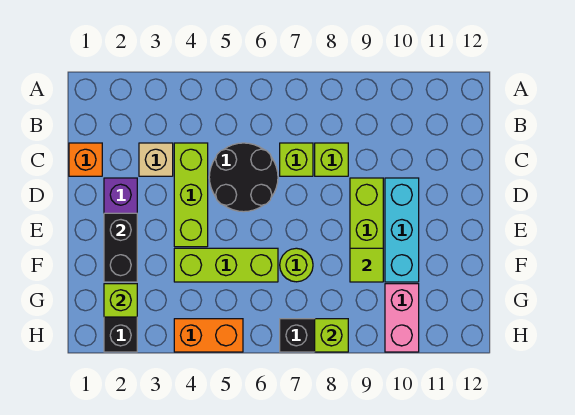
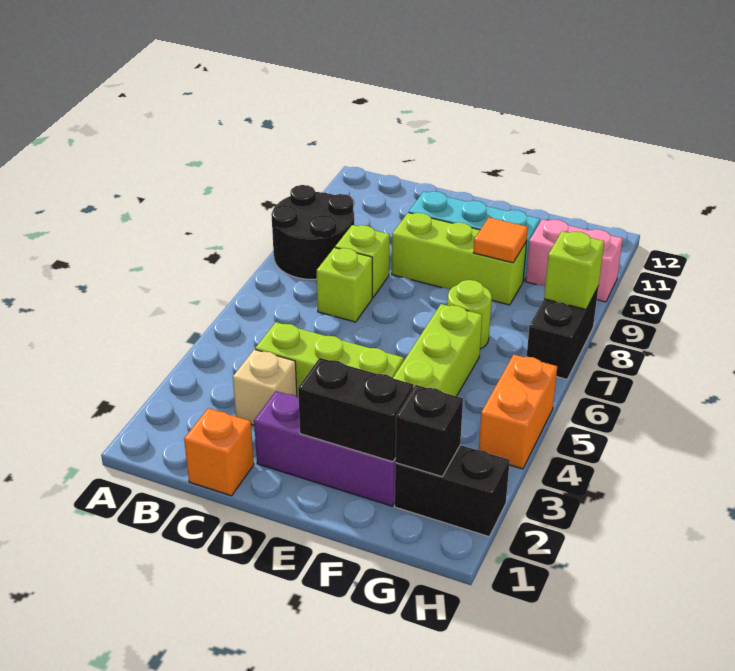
black 2x2 round brick [209,143,278,212] -> black 2x2 round brick moved to [271,185,354,279]
lime 1x1 tile [350,248,383,282] -> orange 1x1 tile [473,218,528,263]
lime 1x1 brick [104,284,137,317] -> black 1x1 brick [395,385,463,477]

